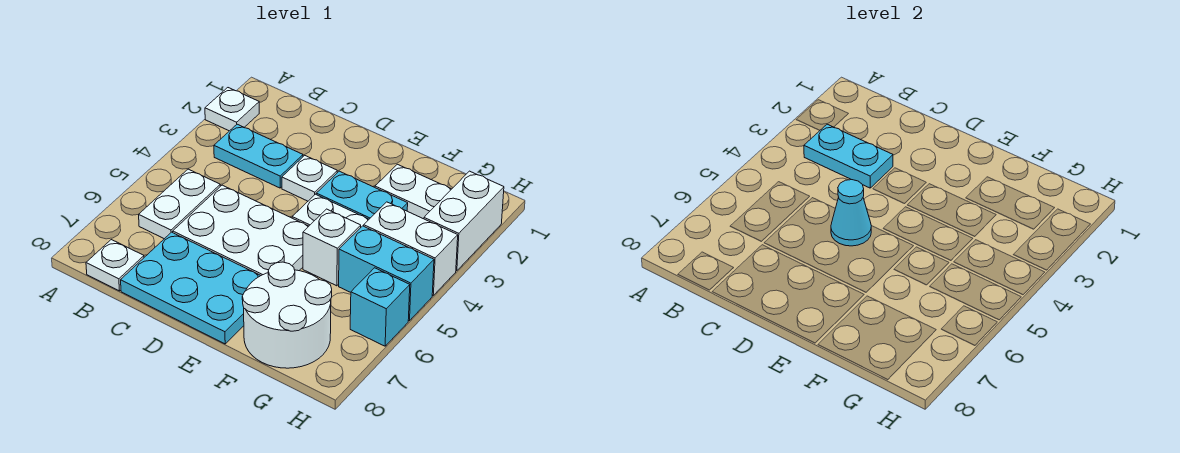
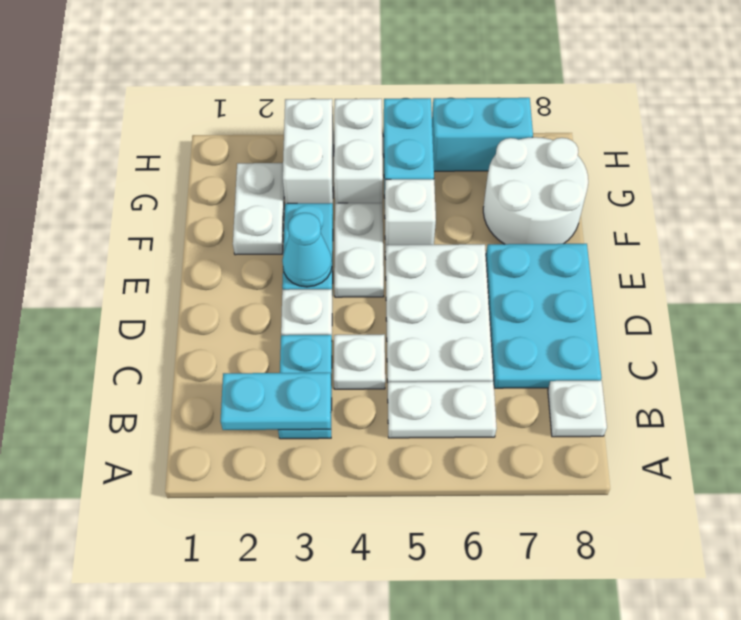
white 1x1 plate [205,88,259,131] -> white 1x1 plate moved to [334,335,385,389]
cyan 1x2 plate [804,124,893,188] -> cyan 1x2 plate turned to [220,373,331,430]
cyan 1x1 cone [831,180,871,246] -> cyan 1x1 cone moved to [282,213,332,287]
white 1x2 brick [424,171,504,271] -> white 1x2 brick turned to [283,99,334,204]
cyan 1x1 brick [350,268,410,346] -> cyan 1x2 brick [432,98,533,171]

